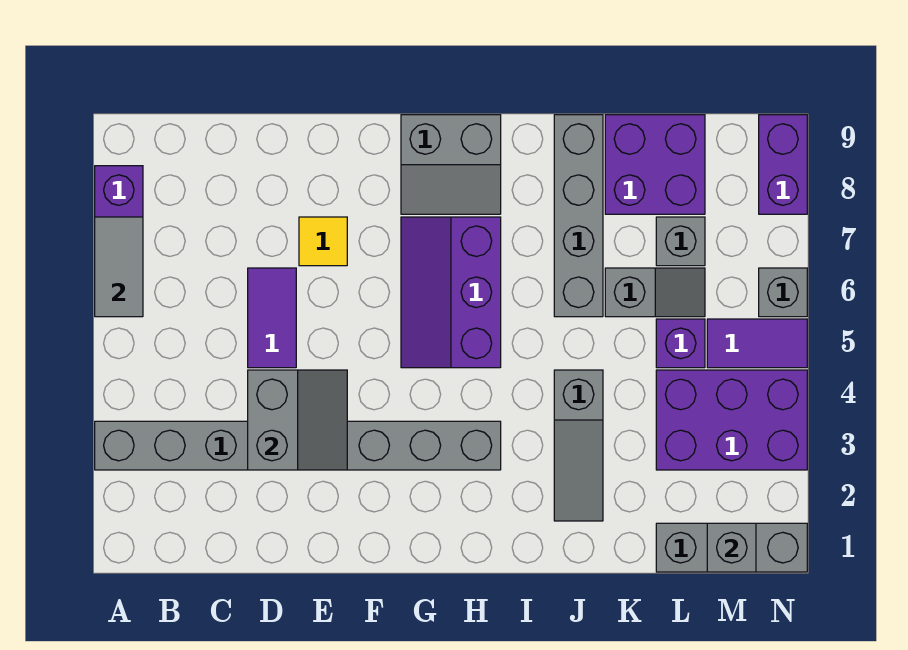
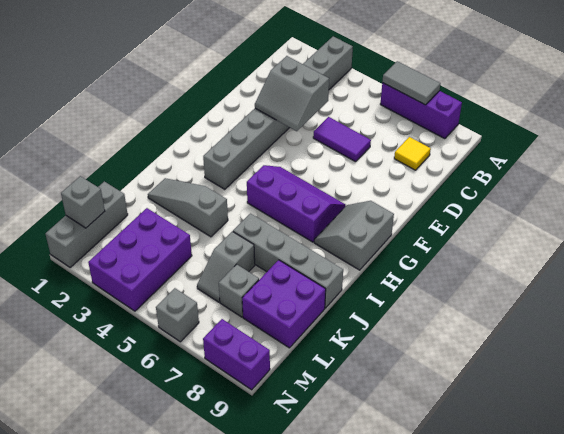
yellow 1x1 tile [299,217,347,266] -> yellow 1x1 tile moved to [394,137,431,170]
purple 1x1 brick [656,319,705,368] -> none
purple 1x2 tile [707,319,807,368] -> none

